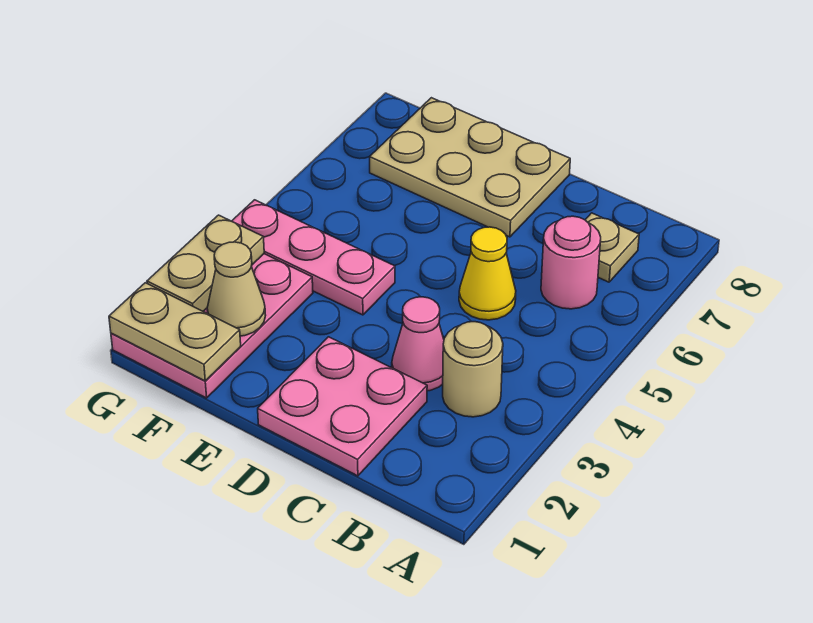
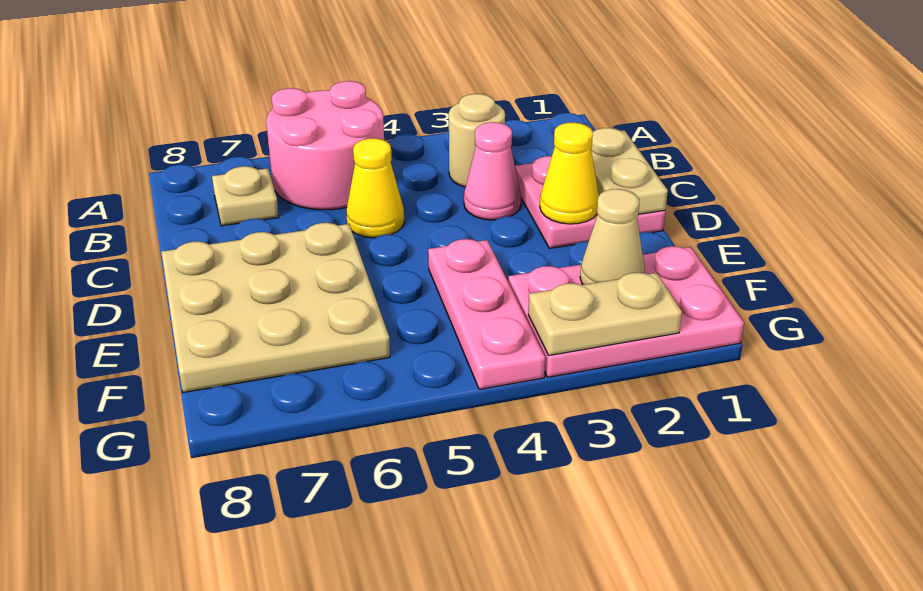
pink 1x1 round brick [541,216,601,309] -> pink 2x2 round brick [266,81,384,210]
none -> yellow 1x1 cone [540,123,599,224]
tan 2x3 plate [370,98,570,237] -> tan 3x3 plate [161,223,390,392]
tan 1x2 plate [109,283,241,381] -> tan 1x2 plate moved to [591,128,668,214]

